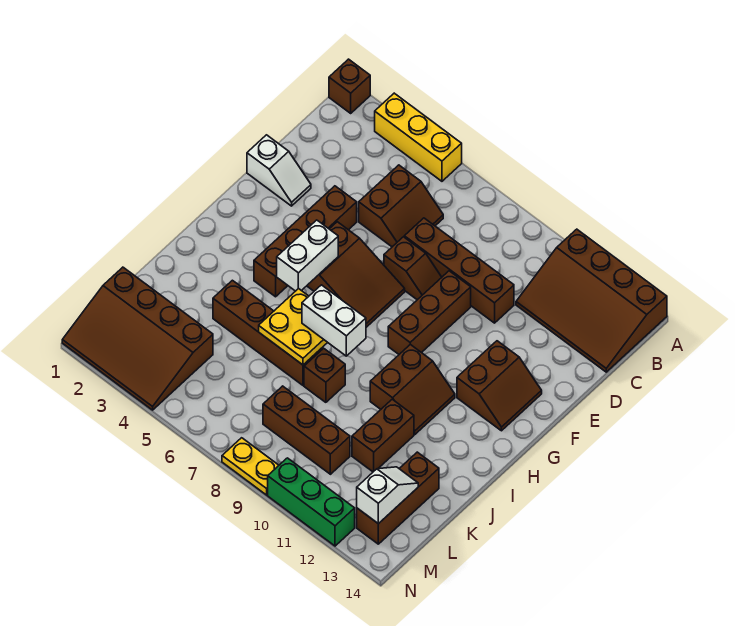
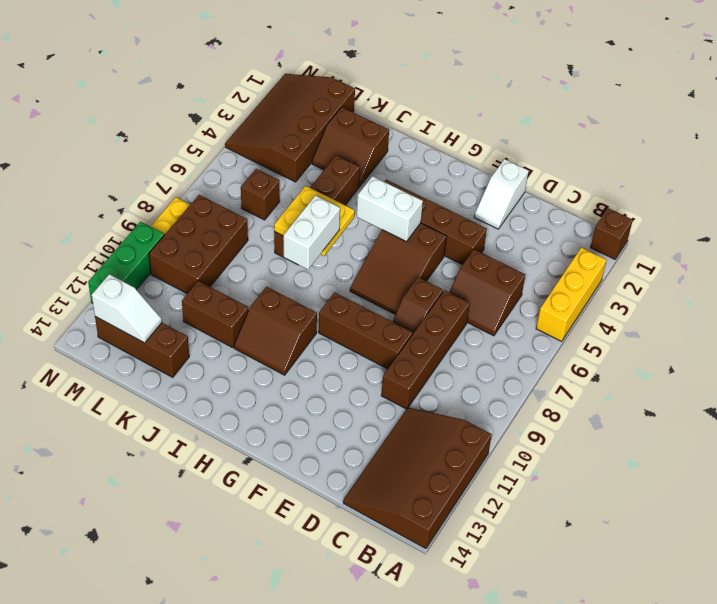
brown 2x2 slope [457,341,542,431] -> brown 2x2 slope moved to [312,107,389,187]
brown 1x1 brick [304,348,345,402] -> brown 1x1 brick moved to [241,169,280,220]
brown 1x3 brick [263,386,350,474] -> brown 2x3 brick [149,195,248,294]

